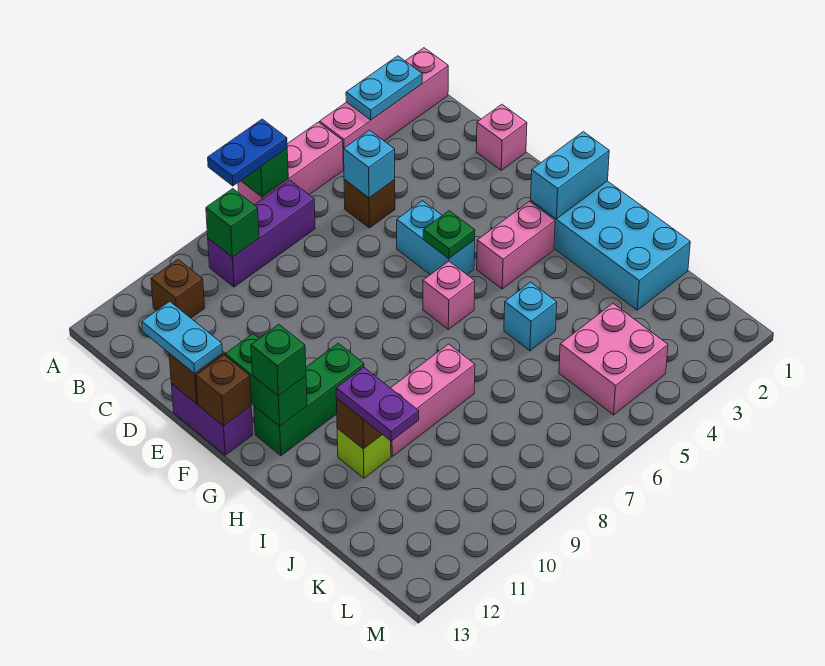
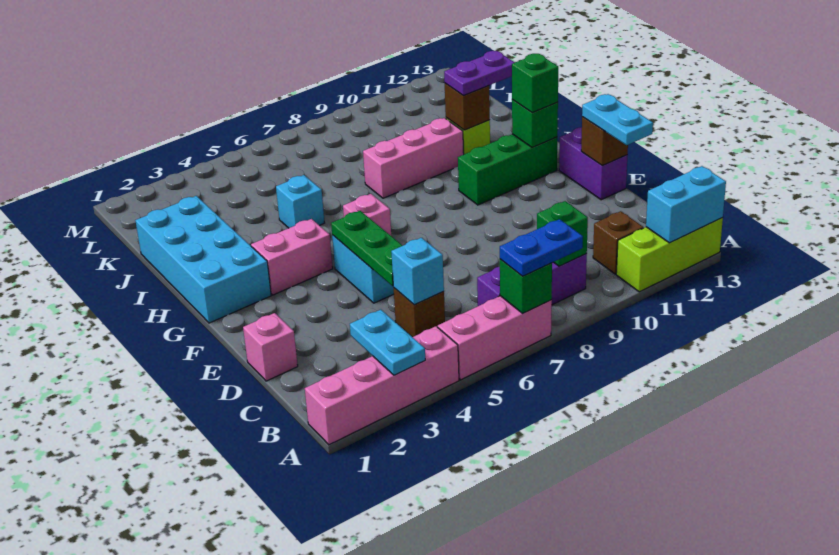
cyan 1x2 plate [346,56,422,120] -> cyan 1x2 plate turned to [350,310,425,375]
none -> lime 1x3 brick [616,218,723,292]
green 1x1 plate [423,211,475,258] -> green 1x3 plate [331,211,403,286]
green 1x2 brick [225,334,307,426] -> green 1x1 brick [512,100,558,148]
brown 1x1 brick [196,355,251,426] -> none
cyan 1x2 brick [531,132,609,219] -> cyan 1x2 brick moved to [646,166,726,243]
purple 1x2 plate [336,367,419,441] -> purple 1x2 plate turned to [444,51,515,96]
pink 2x2 brick [559,303,668,415] -> none

